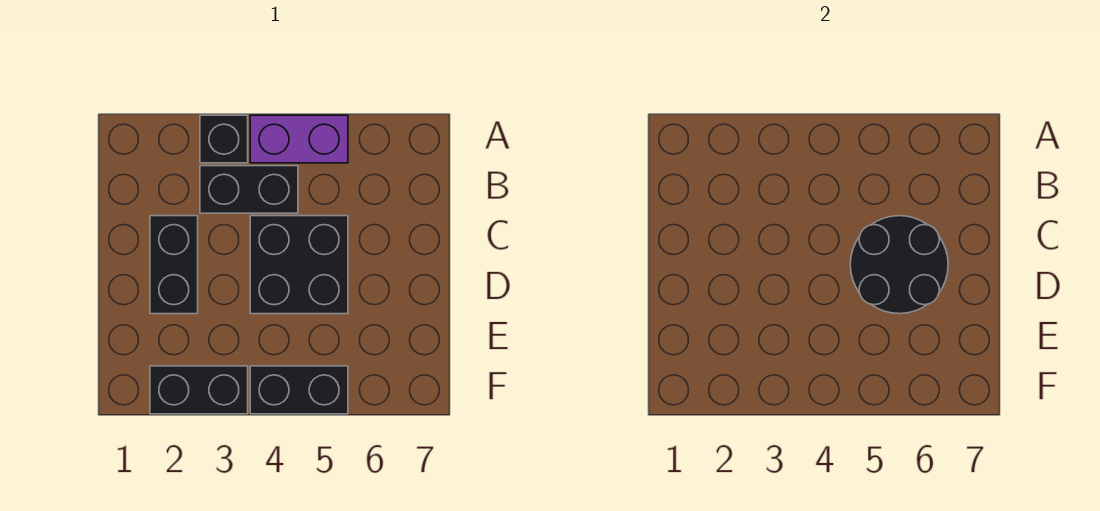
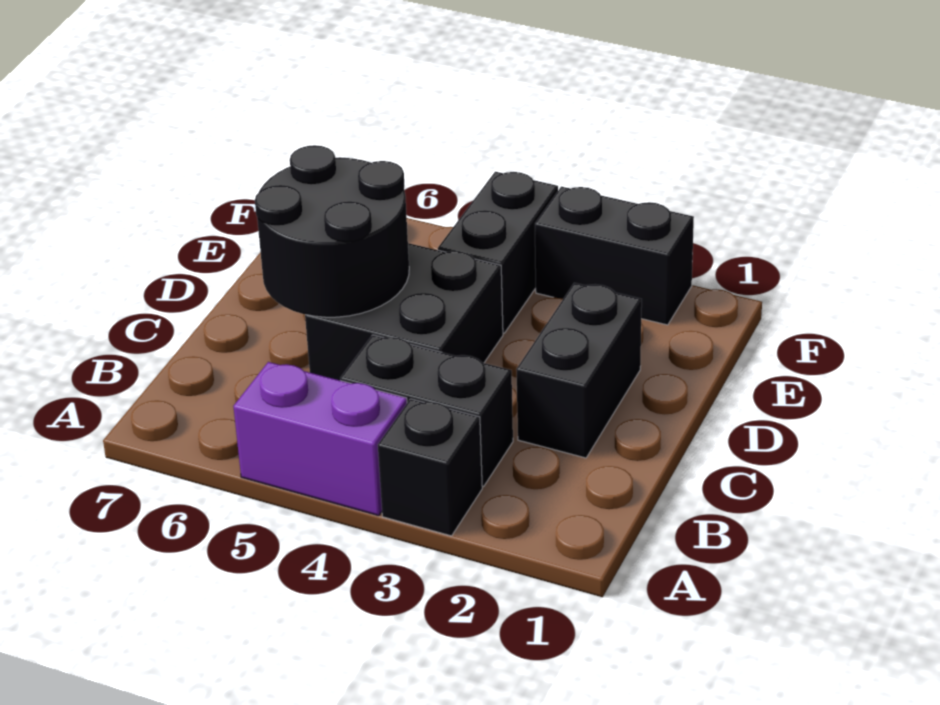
black 1x2 brick [250,366,348,414] -> black 1x2 brick turned to [438,172,558,333]

